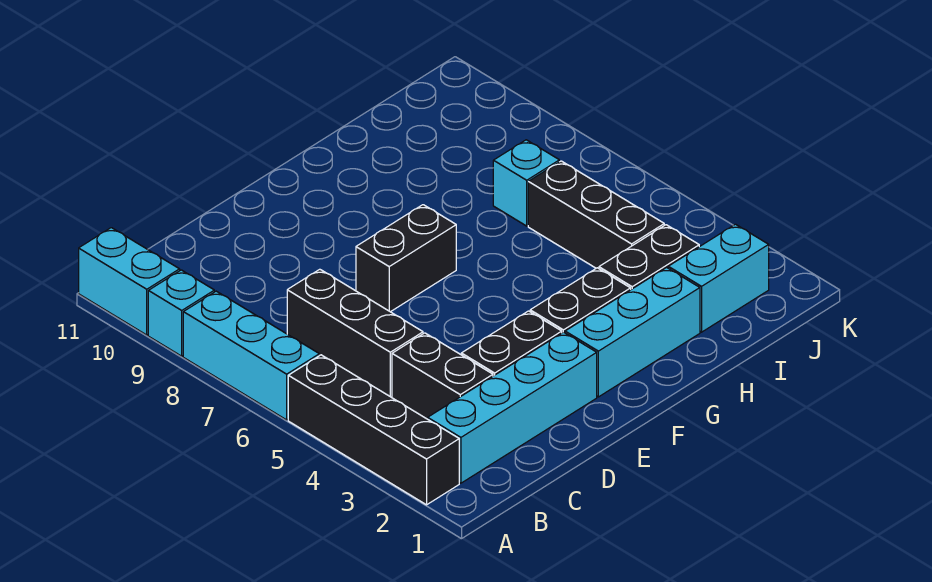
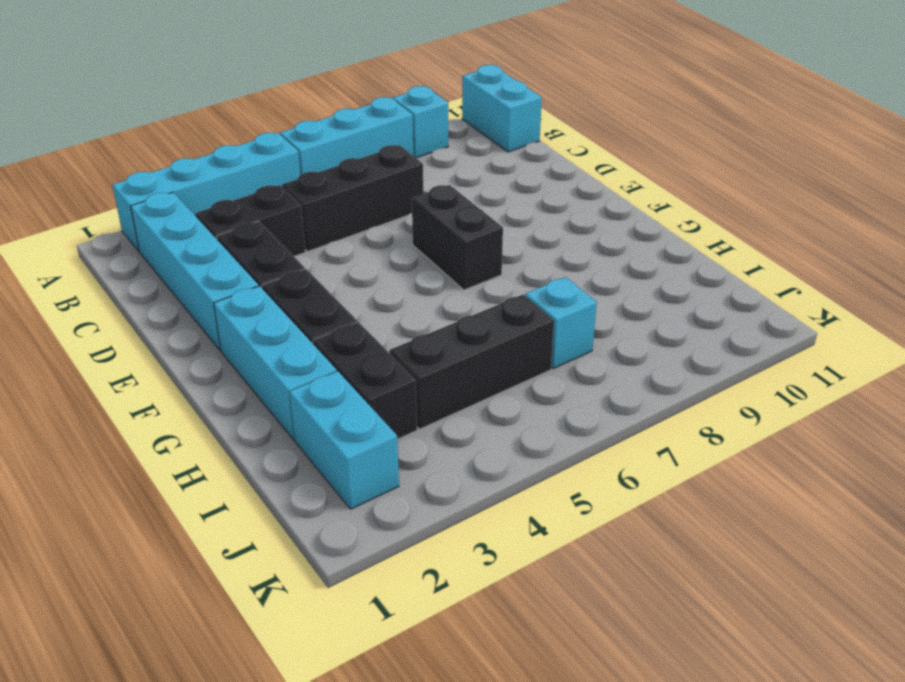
black 1x4 brick [288,355,459,505] -> cyan 1x4 brick [113,133,300,251]
cyan 1x2 brick [79,228,180,335] -> cyan 1x2 brick turned to [462,65,542,152]

